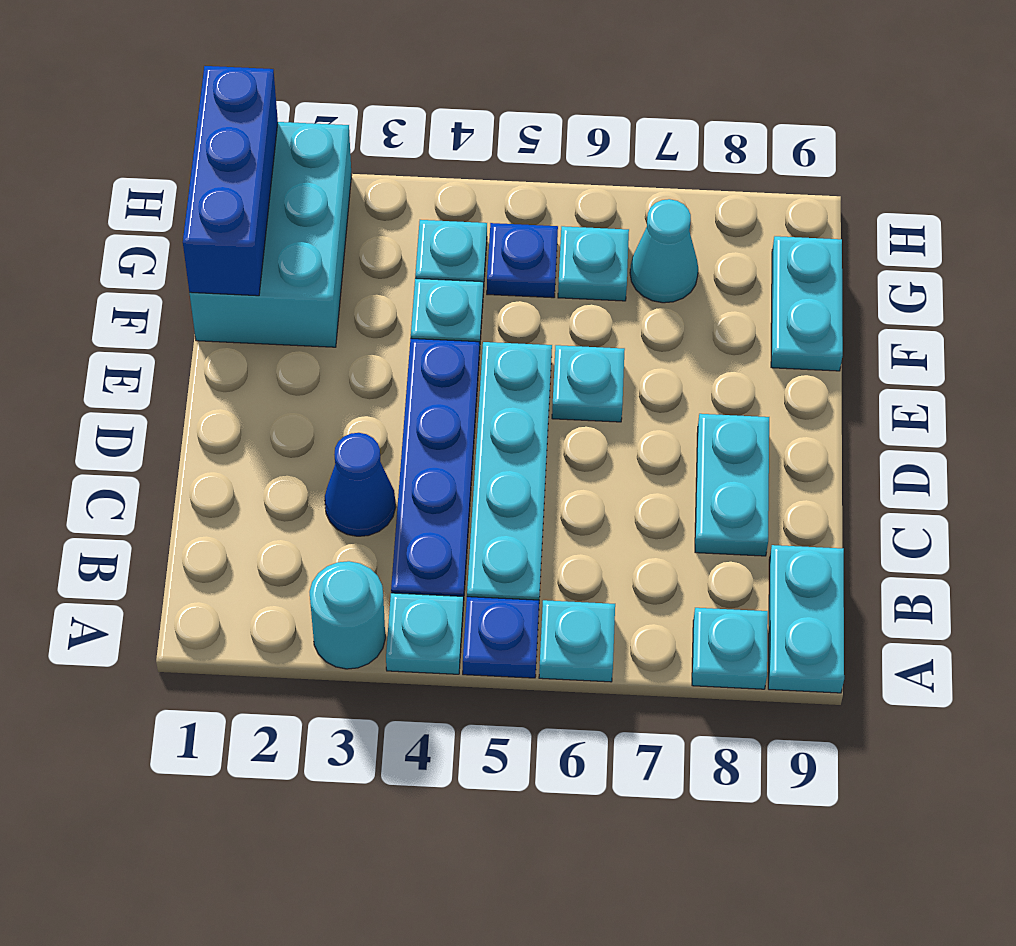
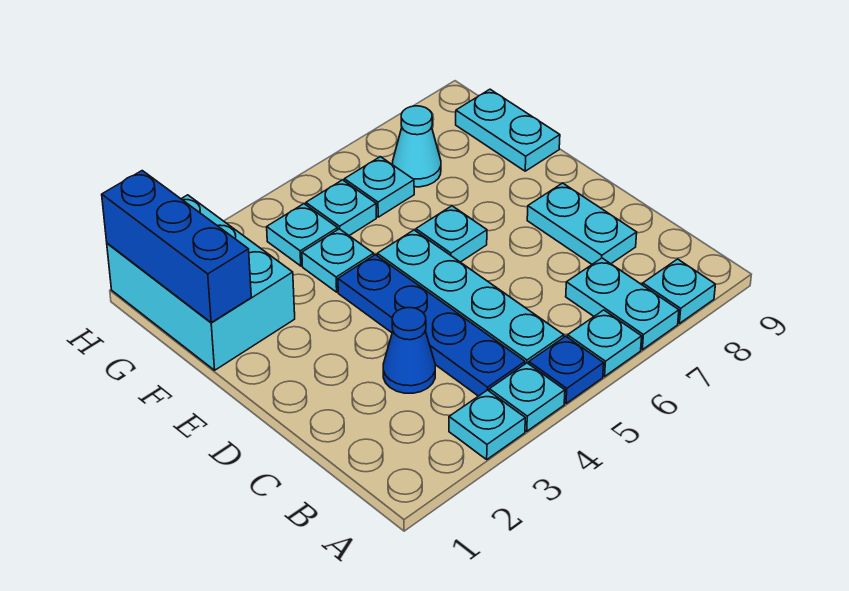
cyan 1x1 round brick [310,561,385,669] -> cyan 1x1 plate [449,390,525,459]
cyan 1x2 plate [768,545,844,693] -> cyan 1x2 plate moved to [566,258,679,350]
blue 1x1 plate [487,223,558,298] -> cyan 1x1 plate [306,180,376,236]

